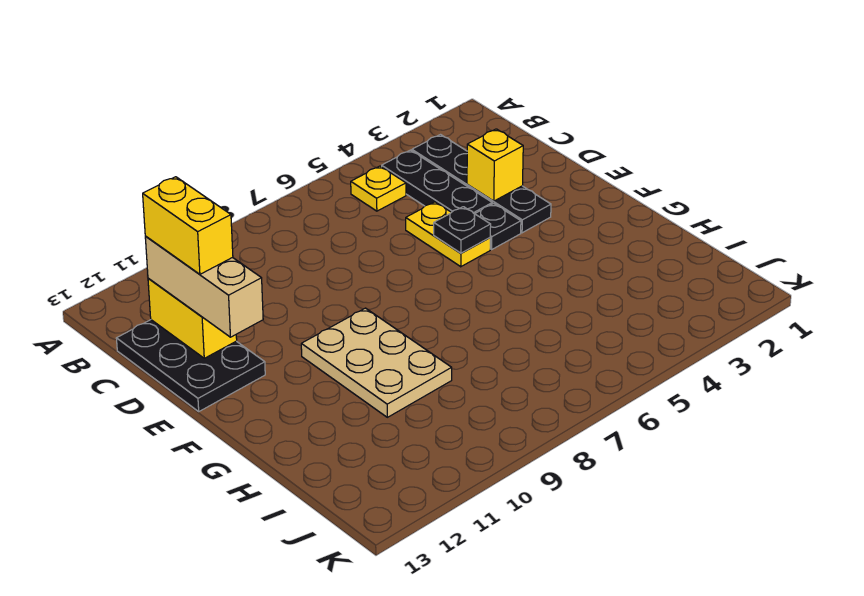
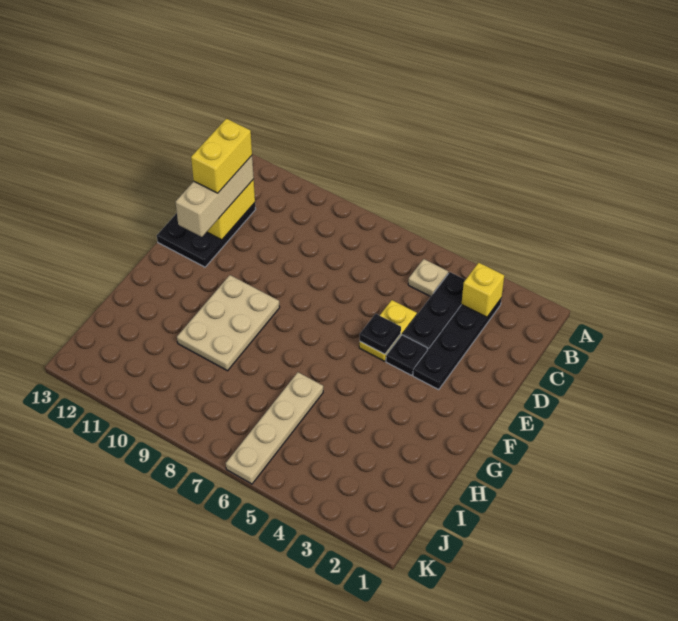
yellow 1x1 plate [351,166,406,211] -> tan 1x1 plate [408,259,448,297]
yellow 1x1 brick [467,129,523,201] -> yellow 1x1 brick moved to [461,263,504,317]
none -> tan 1x4 plate [226,372,323,484]

